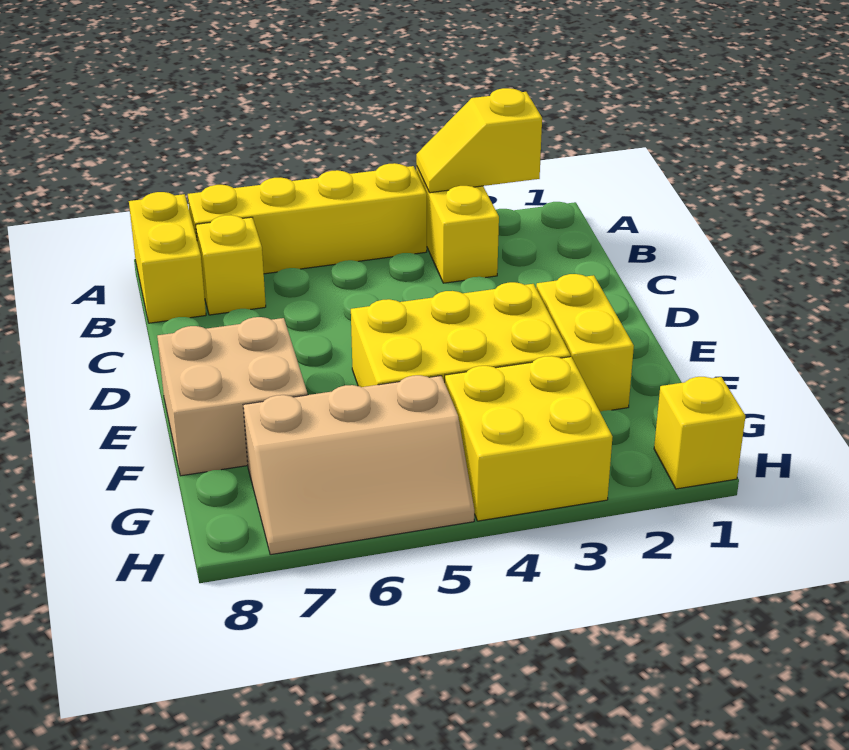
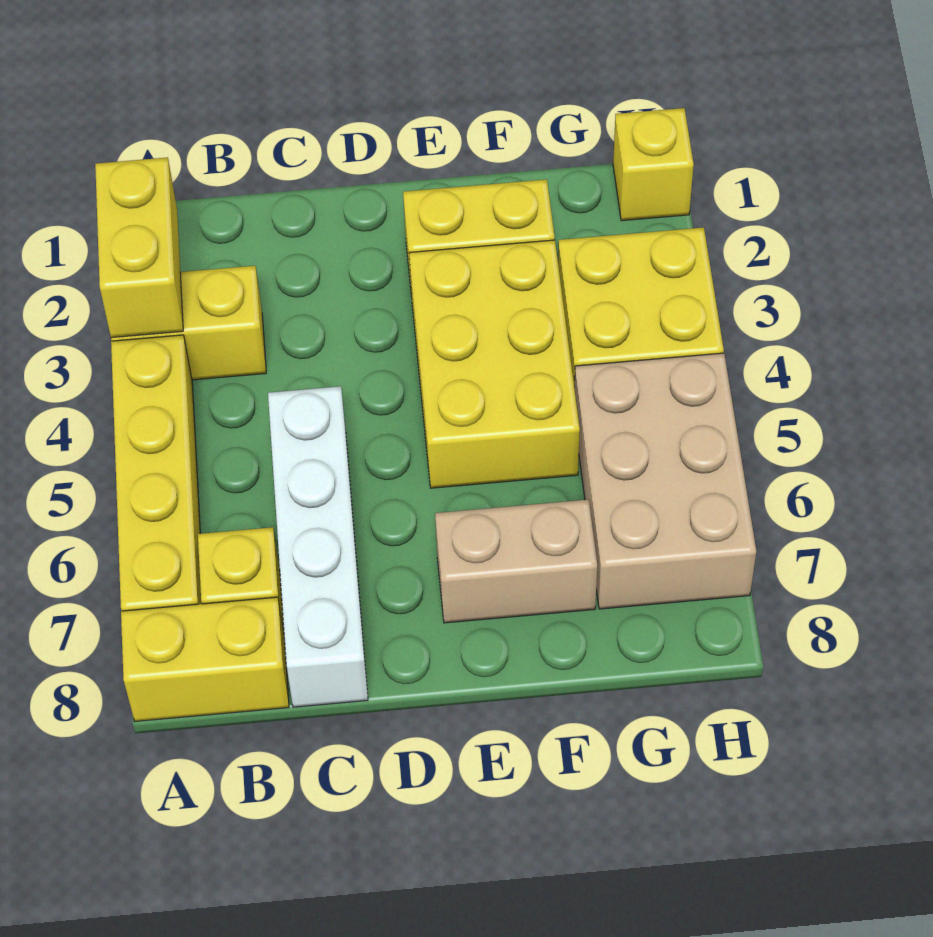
yellow 1x2 slope [416,88,542,193] -> yellow 1x2 brick [95,157,183,338]
none -> white 1x4 brick [268,386,368,707]
tan 2x2 brick [157,317,308,476] -> tan 1x2 brick [435,500,597,623]
tan 2x3 slope [243,375,474,555] -> tan 2x3 brick [574,353,756,609]

